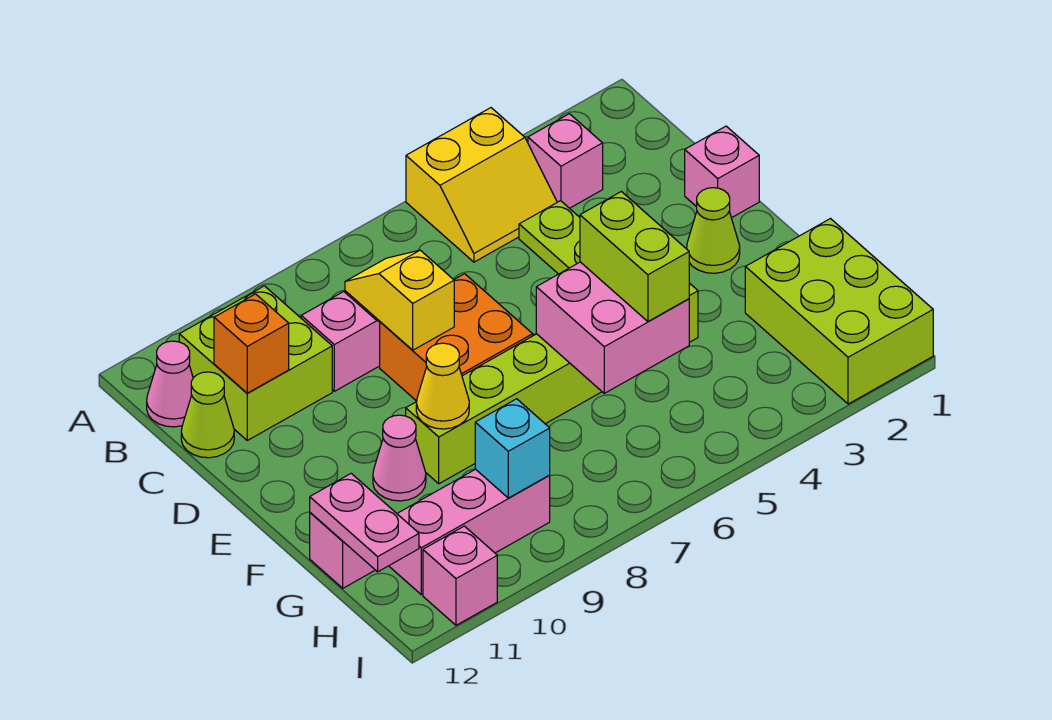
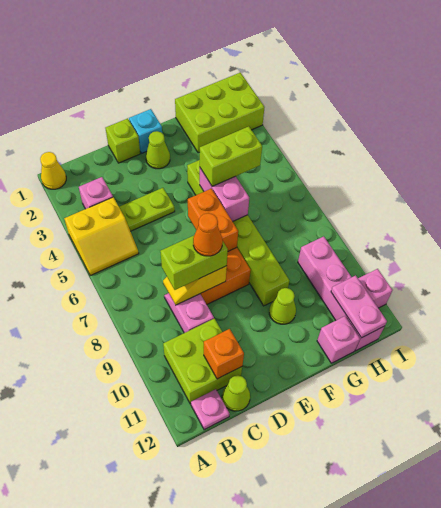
yellow 2x2 slope [406,108,557,262] -> yellow 2x2 slope turned to [64,197,139,276]
pink 1x1 cone [147,341,193,427] -> pink 1x1 plate [191,389,229,430]
none -> lime 1x2 brick [160,236,228,290]
pink 1x1 brick [685,126,759,218] -> lime 1x1 brick [105,118,140,163]
none -> orange 1x1 cone [193,213,223,256]
none -> orange 1x2 brick [188,189,238,251]
pink 2x2 brick [536,262,689,393] -> pink 1x2 brick [200,168,249,222]
yellow 1x1 cone [416,343,469,429] -> yellow 1x1 cone moved to [40,152,66,189]
pink 1x1 cone [373,415,426,501] -> lime 1x1 cone [269,288,296,324]
pink 1x2 plate [310,473,419,572] -> pink 1x2 plate turned to [331,275,387,338]
pink 1x3 brick [389,469,550,594] -> pink 1x4 brick [298,236,385,351]
cyan 1x1 brick [475,399,550,498] -> cyan 1x1 brick moved to [129,109,162,153]

